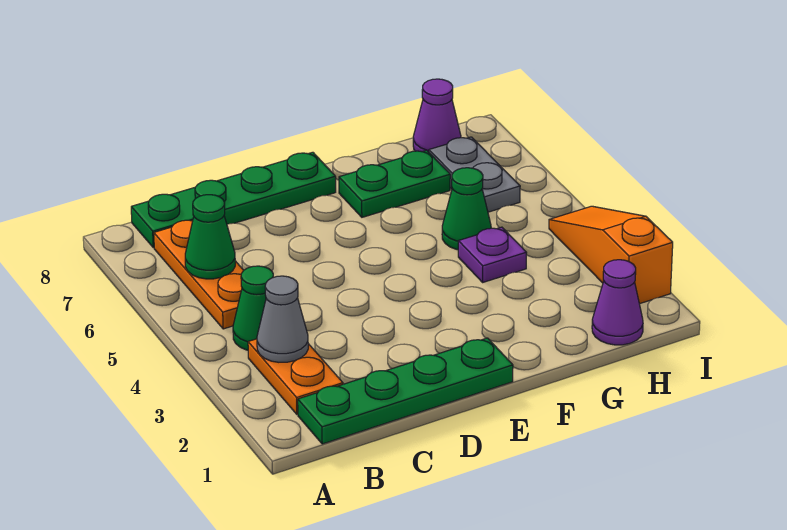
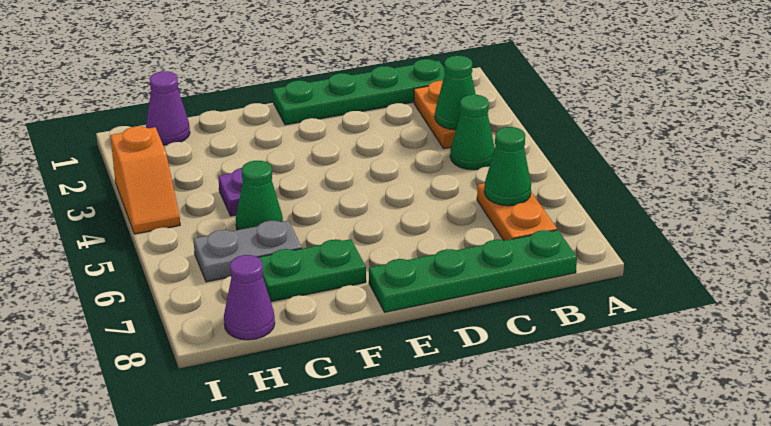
grey 1x1 cone [257,276,308,362] -> green 1x1 cone [435,56,476,130]
orange 1x3 plate [154,220,244,329] -> orange 1x2 plate [477,183,557,241]
grey 1x2 plate [429,137,520,212] -> grey 1x2 plate turned to [194,221,302,282]
orange 1x3 slope [549,206,673,304] -> orange 1x2 slope [110,126,180,234]

